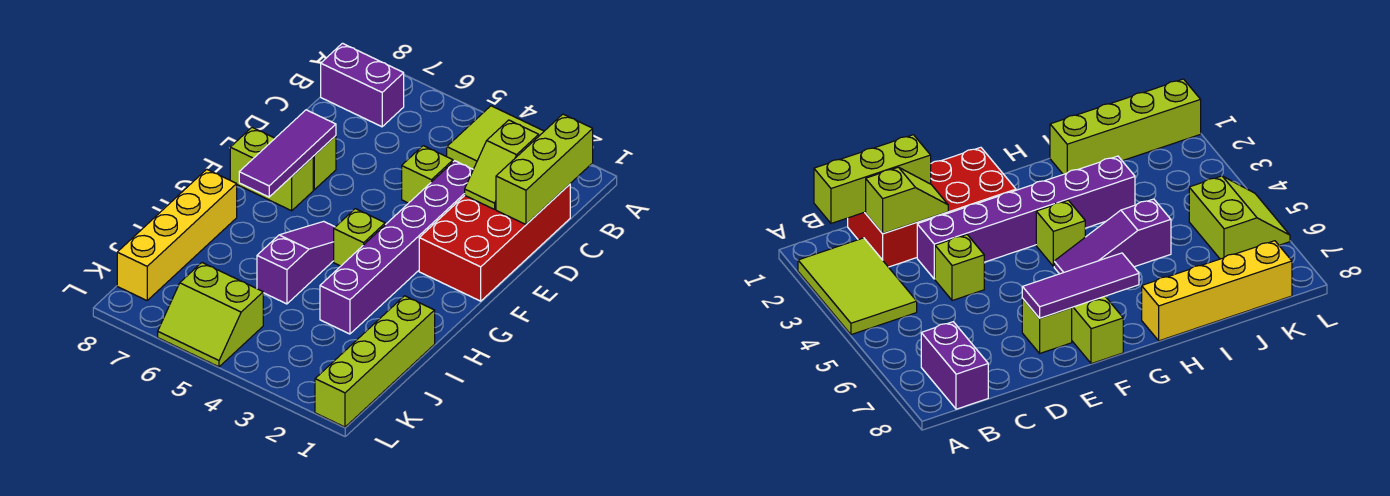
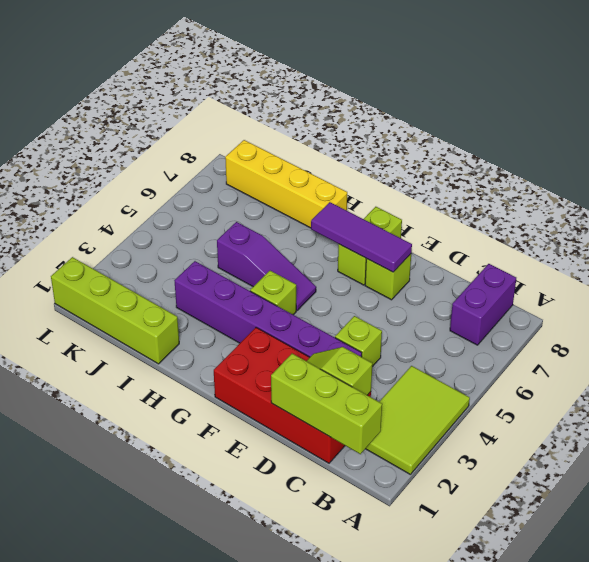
lime 2x2 slope [158,263,263,367] -> none

